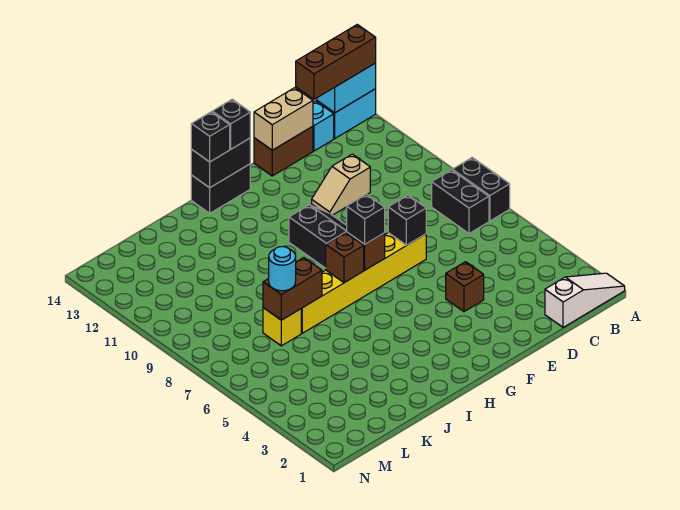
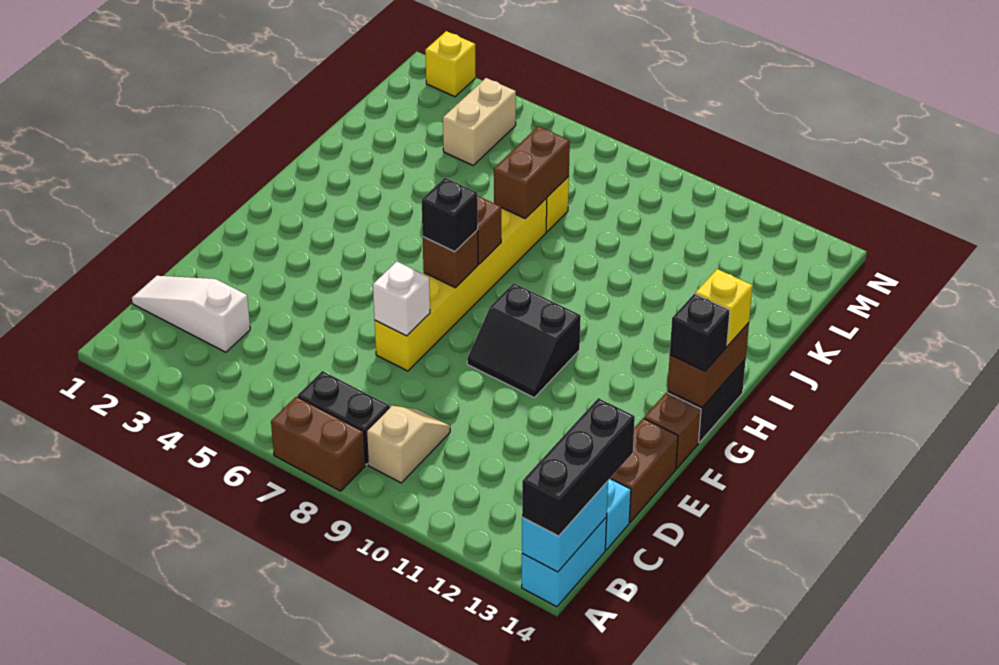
white 1x3 slope [545,273,625,327] -> white 1x3 slope turned to [132,276,250,352]
black 1x2 brick [452,158,510,221] -> brown 1x2 brick [271,396,365,491]
brown 1x3 brick [296,24,376,99] -> black 1x3 brick [522,398,635,536]
tan 1x2 slope [312,154,370,215] -> tan 1x2 slope moved to [367,406,450,483]
tan 1x2 brick [254,88,313,150] -> tan 1x2 brick moved to [443,78,516,165]
brown 1x1 brick [446,262,484,312] -> brown 1x1 brick moved to [644,392,701,469]
black 1x1 brick [388,195,426,245] -> white 1x1 brick [373,262,430,336]
black 1x2 brick [191,138,250,188] -> brown 1x2 brick [667,323,749,407]
black 1x1 brick [191,112,230,162] -> yellow 1x1 brick [695,269,753,346]
cyan 1x1 round brick [269,247,296,291] -> none
none -> yellow 1x1 brick [425,31,476,97]

